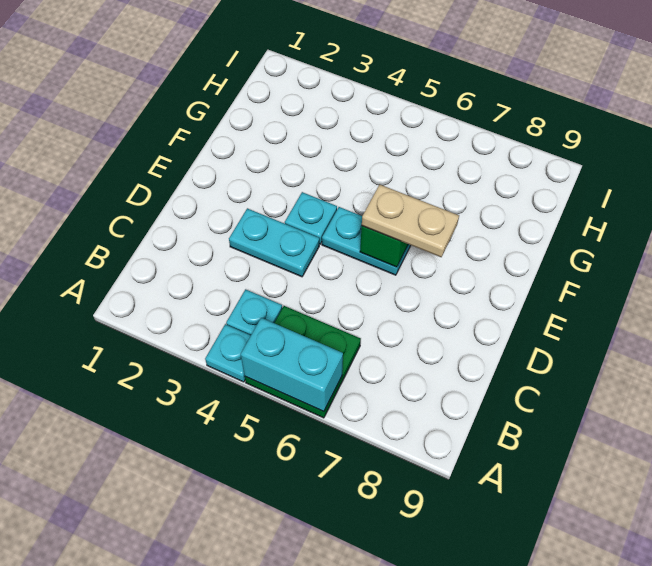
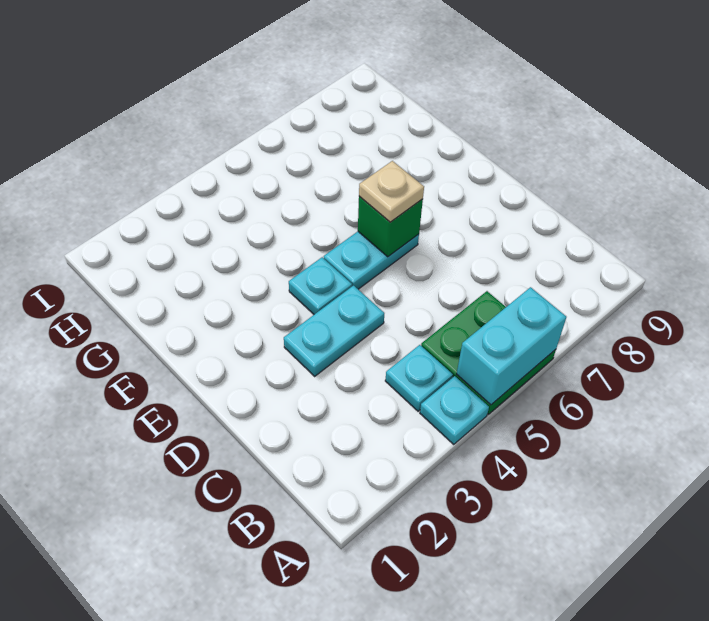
tan 1x2 plate [362,185,459,257] -> tan 1x1 plate [359,161,424,222]

